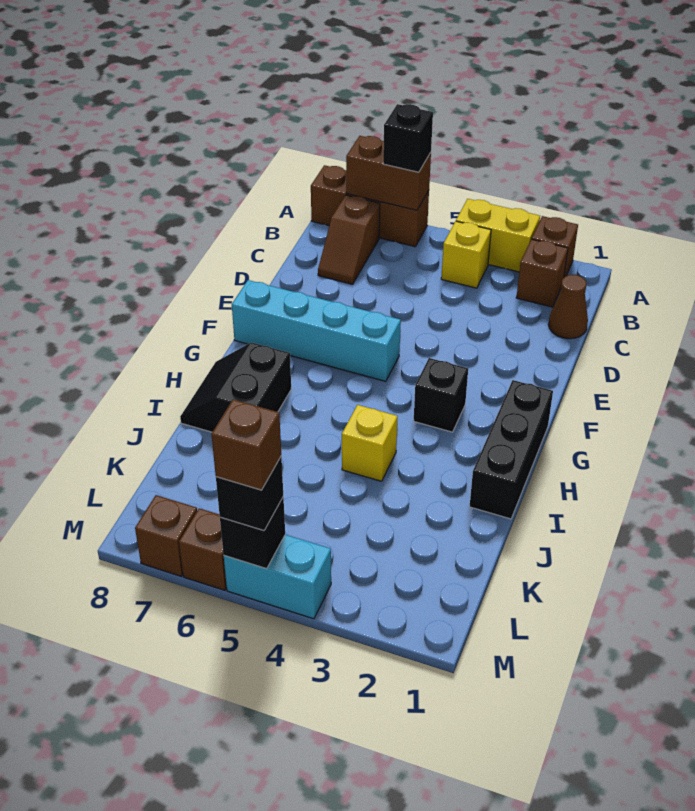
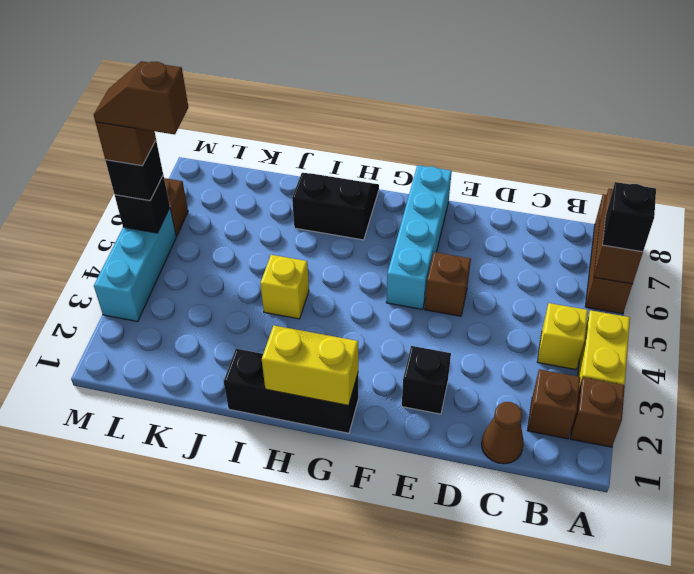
brown 1x2 slope [318,195,380,284] -> brown 1x2 slope moved to [94,61,188,134]
none -> yellow 1x2 brick [262,325,358,405]
black 1x1 brick [414,358,468,432] -> black 1x1 brick moved to [402,346,451,414]
cyan 1x2 brick [224,535,331,619] -> cyan 1x3 brick [94,208,176,322]
brown 1x1 brick [135,495,197,576] -> brown 1x1 brick moved to [425,252,471,316]

